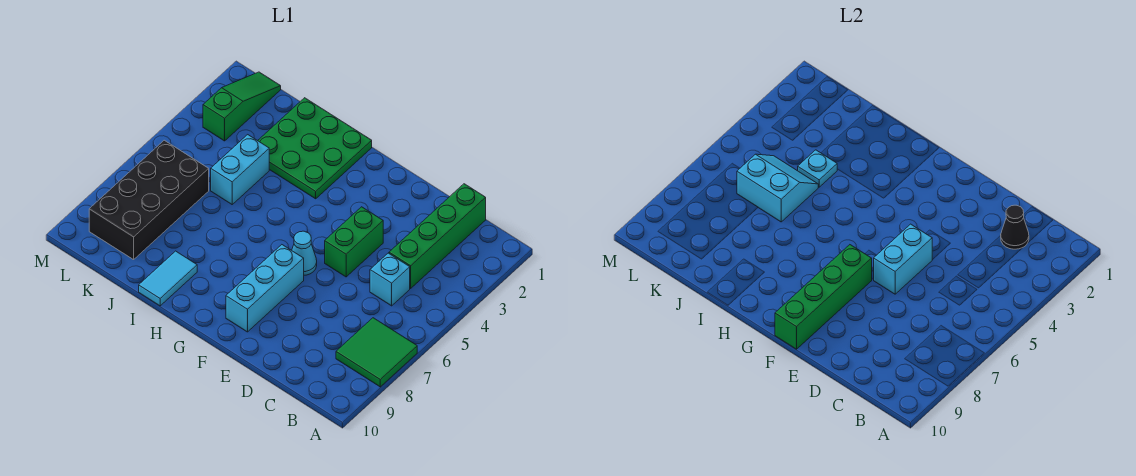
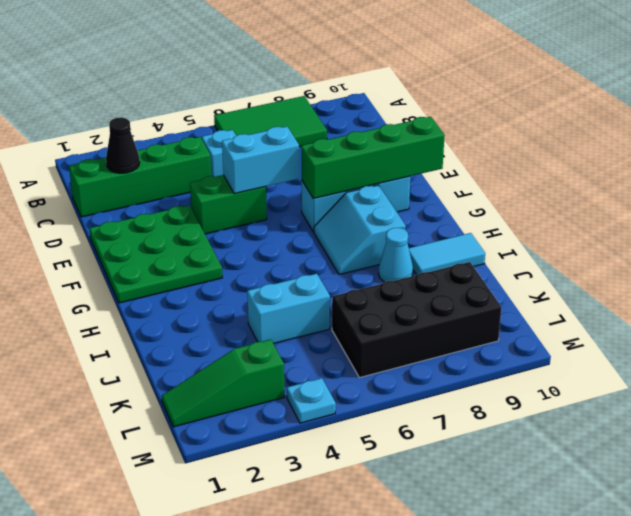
green 2x2 tile [336,318,417,387] -> green 2x3 tile [214,96,327,147]
cyan 1x1 cone [292,231,317,275] -> cyan 1x1 cone moved to [379,228,413,282]
green 3x3 plate [258,98,372,199] -> green 3x3 plate moved to [89,205,222,303]
cyan 1x1 plate [798,150,837,187] -> cyan 1x1 plate moved to [287,378,336,423]
cyan 2x2 slope [737,154,818,222] -> cyan 2x2 slope moved to [314,185,406,275]

